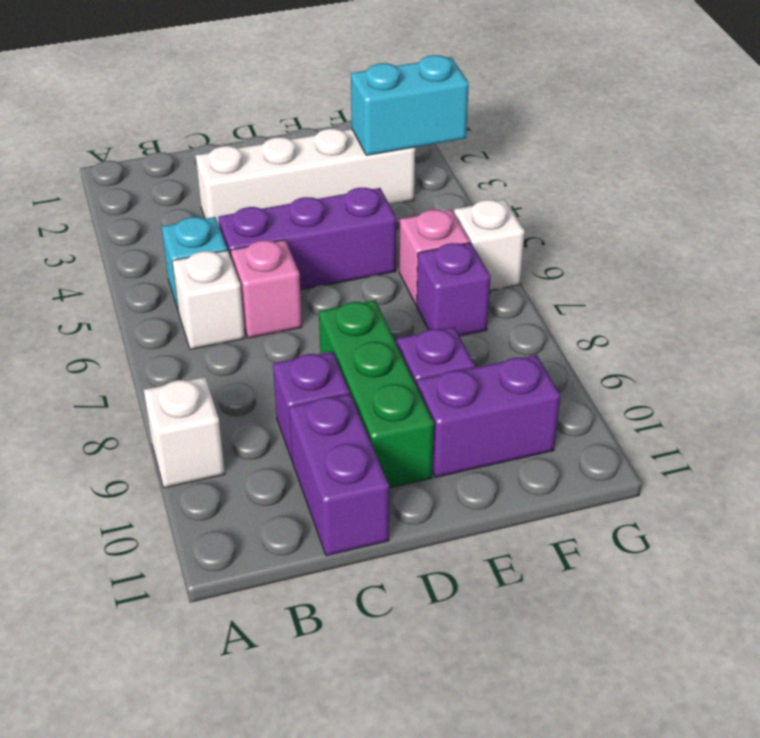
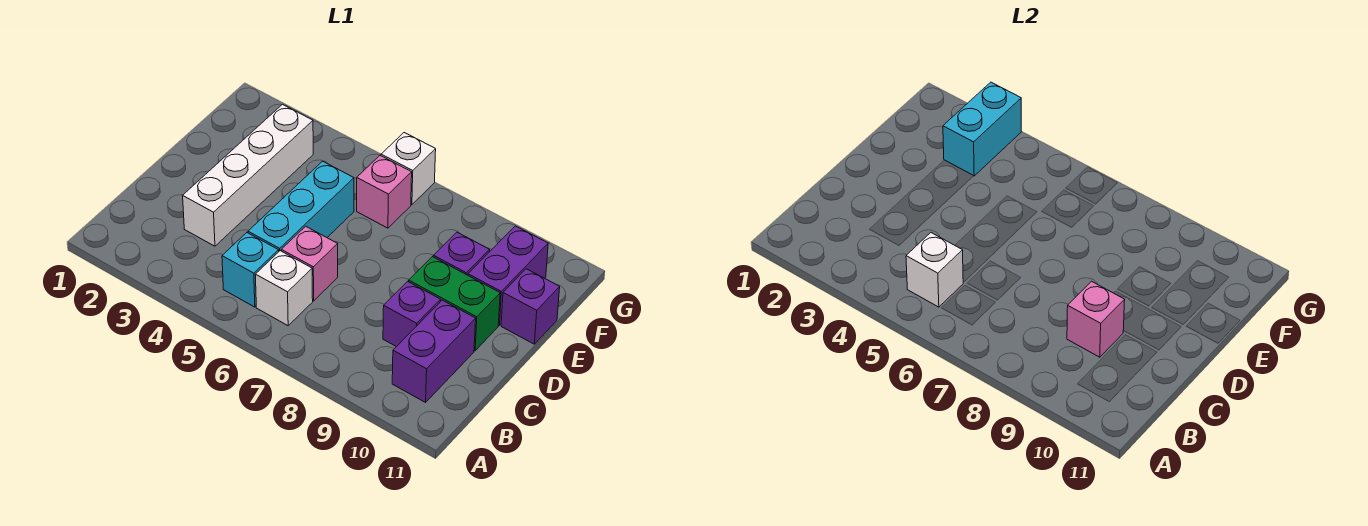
white 1x1 brick [144,377,225,488] -> white 1x1 brick moved to [906,233,963,307]
purple 1x3 brick [218,188,396,290] -> cyan 1x3 brick [248,161,354,251]
none -> pink 1x1 brick [1067,281,1125,357]
purple 1x2 brick [289,394,389,556] -> purple 1x2 brick turned to [392,300,476,402]
green 1x3 brick [319,300,434,488] -> green 1x2 brick [409,257,500,351]
purple 1x1 brick [417,243,491,336] -> purple 1x1 brick moved to [501,269,560,344]

